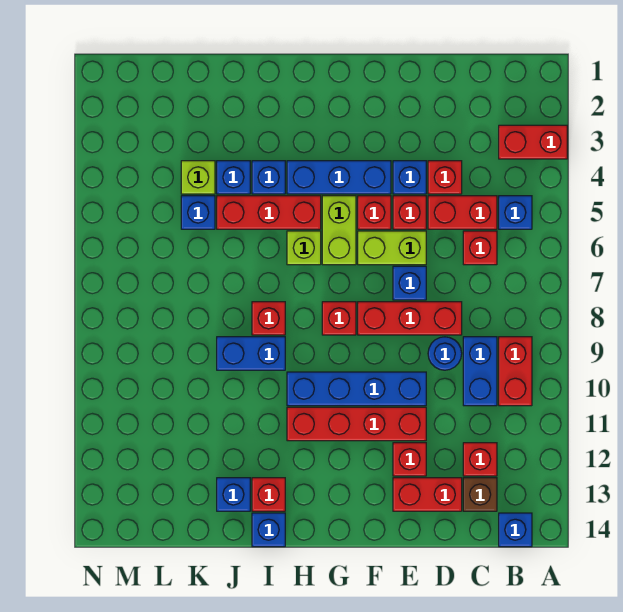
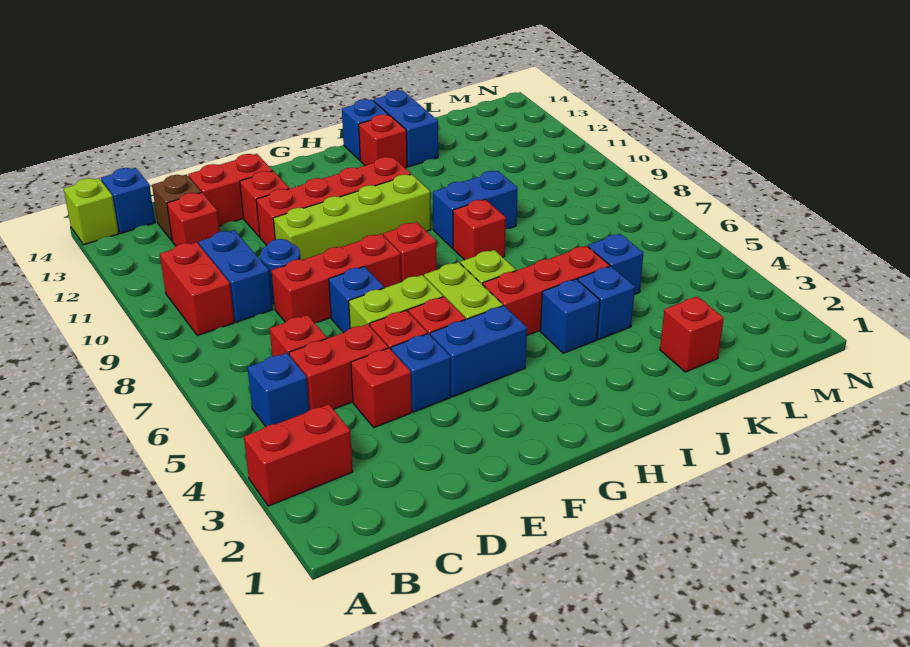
blue 1x4 brick [287,372,426,406] -> lime 1x4 brick [273,174,431,260]
blue 1x3 brick [287,161,391,194] -> blue 1x2 brick [430,306,527,397]
blue 1x1 brick [217,478,250,511] -> blue 1x2 brick [373,90,438,167]
none -> red 1x1 brick [660,296,724,372]
lime 1x1 brick [181,161,215,194] -> lime 1x1 brick moved to [64,178,119,245]

